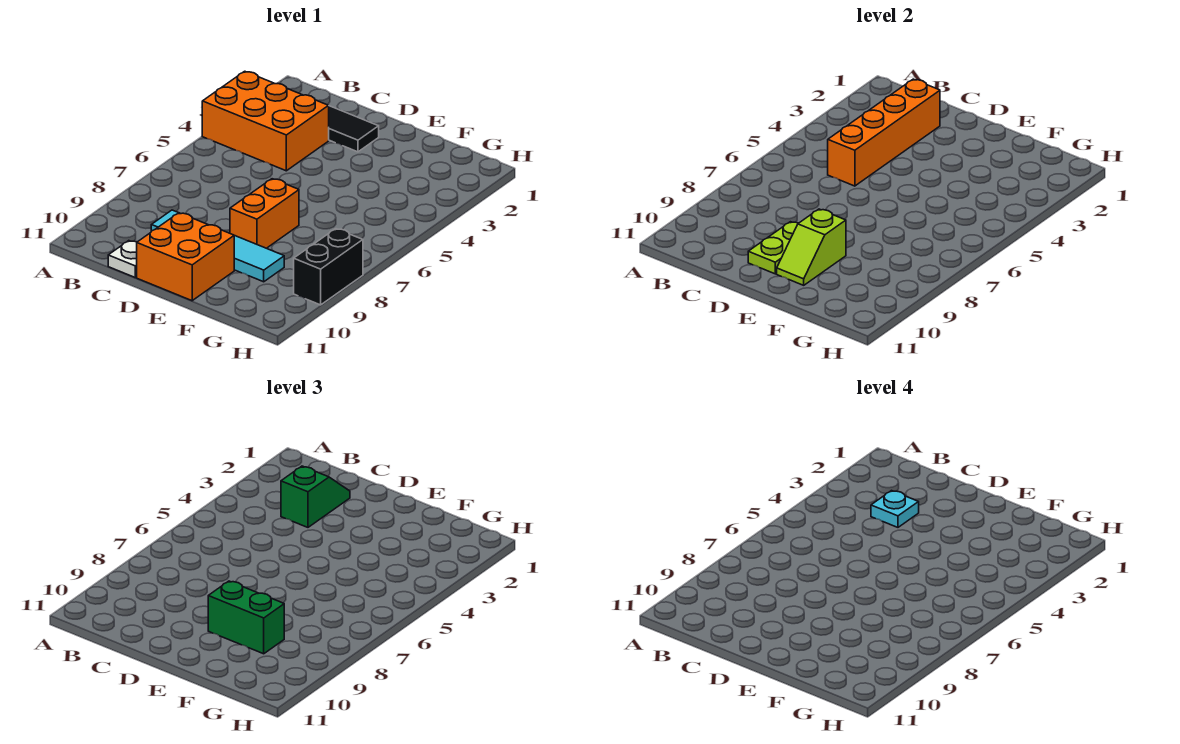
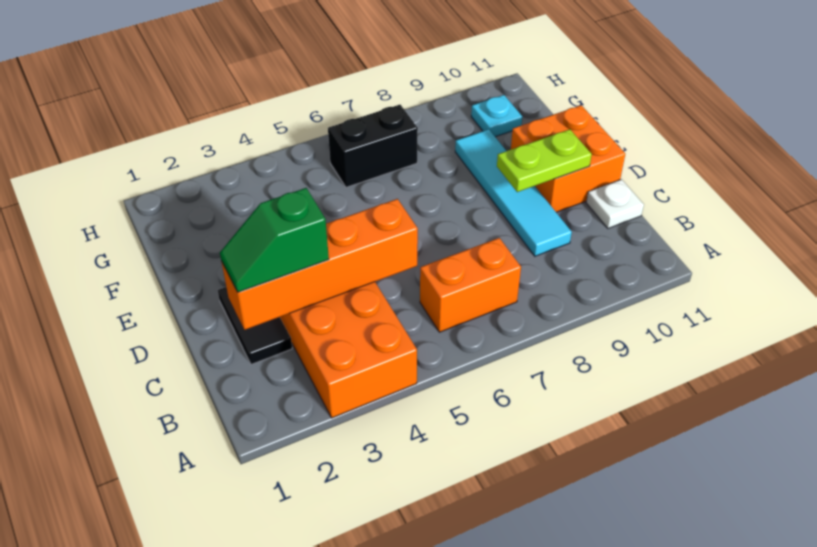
cyan 1x1 plate [871,491,919,527] -> cyan 1x1 plate moved to [471,95,522,137]
orange 1x2 brick [230,179,299,248] -> orange 1x2 brick moved to [420,238,521,332]
lime 1x2 slope [777,209,846,285] -> none
green 1x2 brick [208,581,284,654] -> none
black 1x2 brick [294,229,363,305] -> black 1x2 brick moved to [328,105,418,187]

